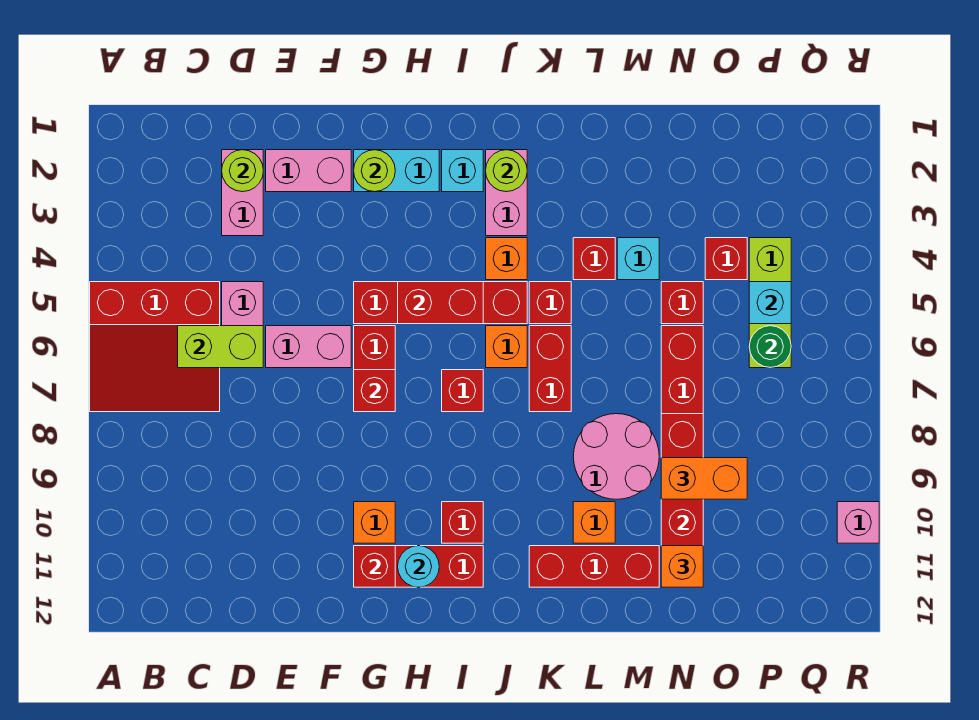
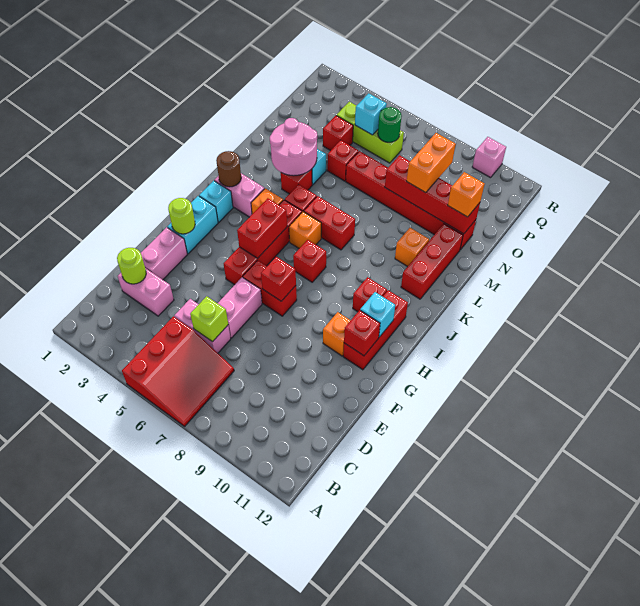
lime 1x2 brick [178,326,263,368] -> lime 1x1 brick [190,296,228,342]
cyan 1x1 round brick [398,546,439,587] -> cyan 1x1 brick [360,292,395,337]
lime 1x1 round brick [486,150,527,192] -> brown 1x1 round brick [216,151,241,187]
pink 2x2 round brick [573,414,659,499] -> pink 2x2 round brick moved to [270,118,317,176]

